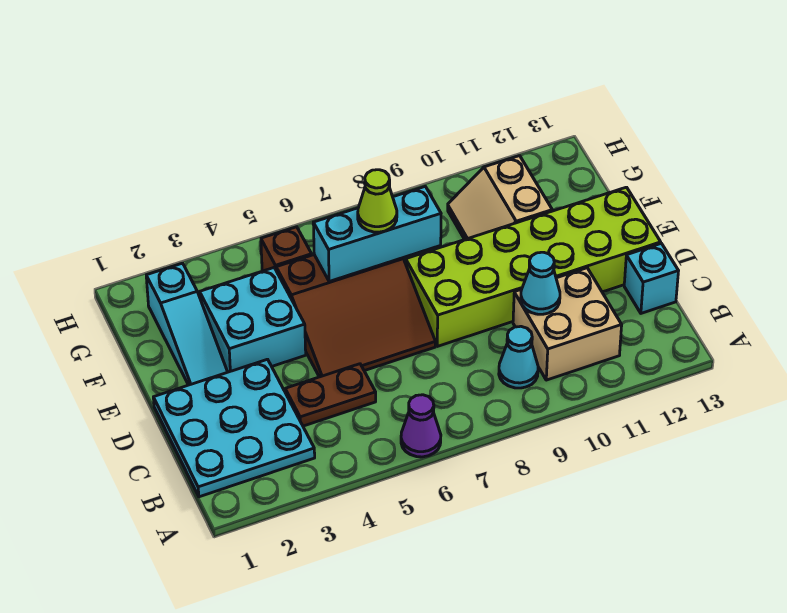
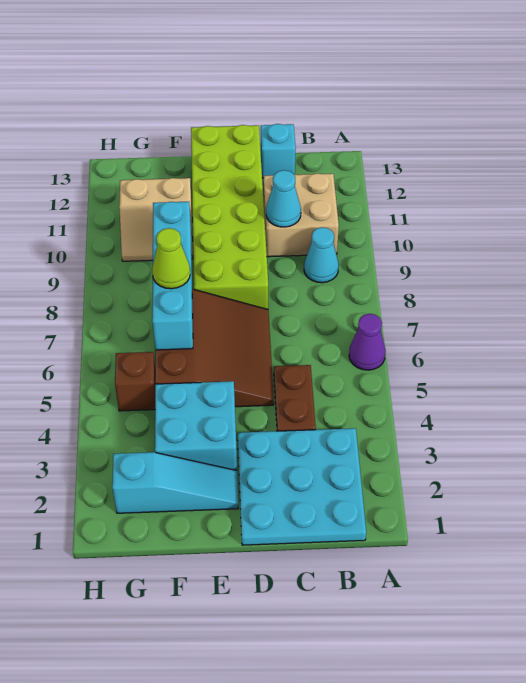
cyan 1x3 brick [313,187,441,281] -> cyan 1x4 brick [152,202,193,350]

